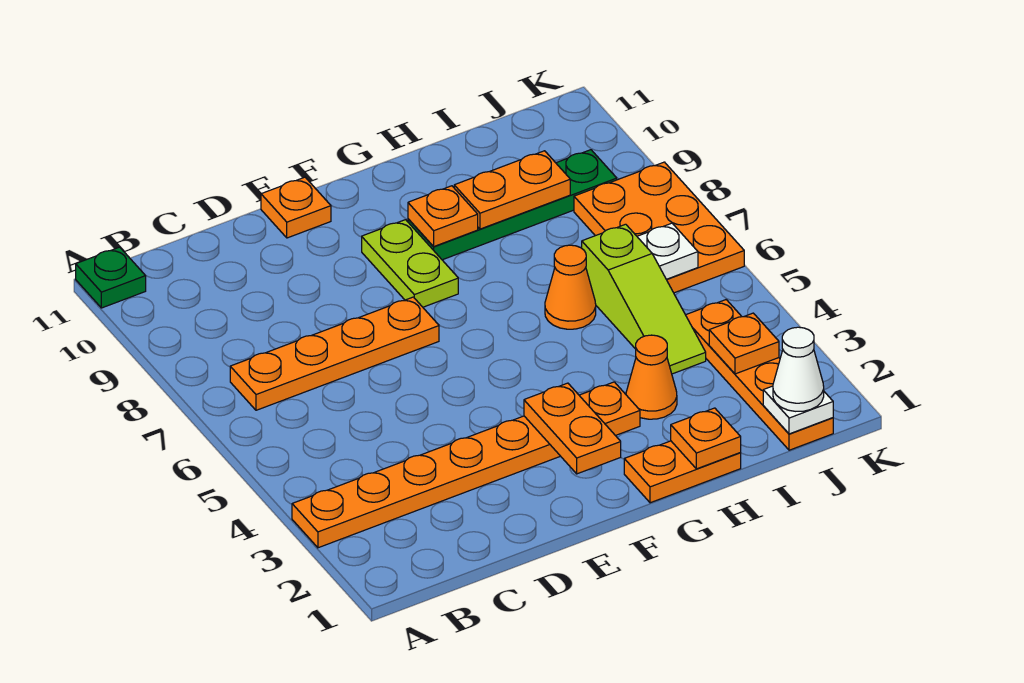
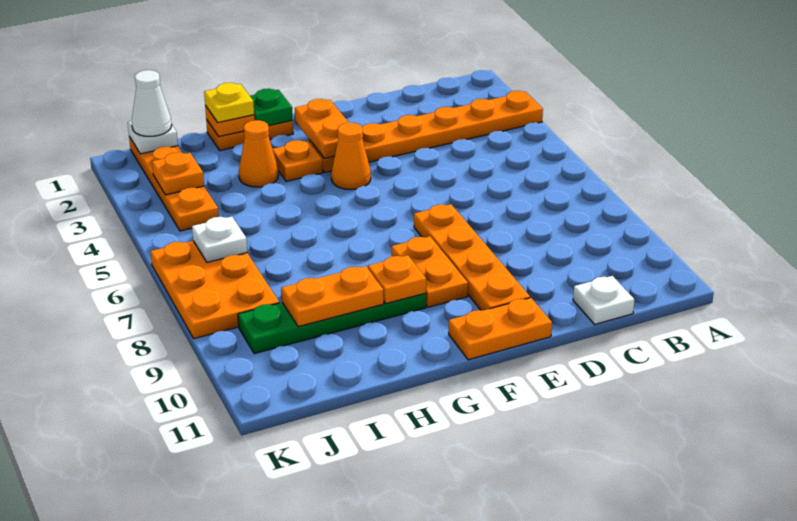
green 1x1 plate [76,247,146,308] -> green 1x1 plate moved to [250,89,293,126]
orange 1x4 plate [230,297,439,410] -> orange 1x4 plate turned to [414,204,530,311]
none -> white 1x1 plate [573,276,635,325]
orange 1x1 plate [261,177,331,238] -> orange 1x2 plate [449,298,552,360]
lime 1x2 plate [362,220,458,307] -> orange 1x2 plate [392,237,468,307]
none -> yellow 1x1 plate [204,83,254,122]
orange 1x1 cone [545,245,596,329] -> orange 1x1 cone moved to [331,122,371,189]
lime 1x3 slope [582,224,706,374] -> none

